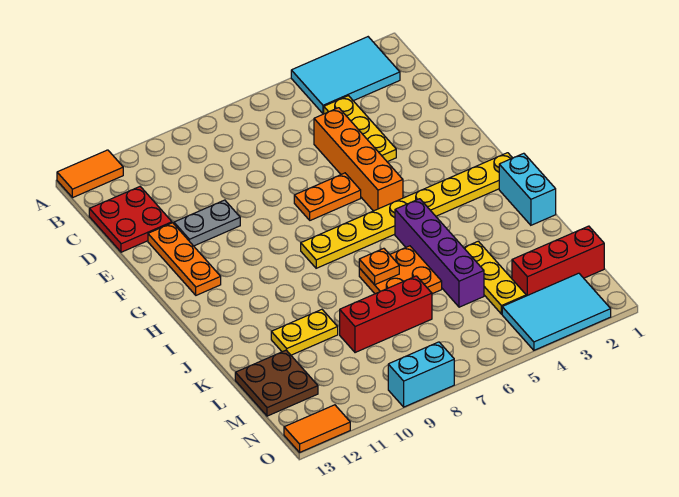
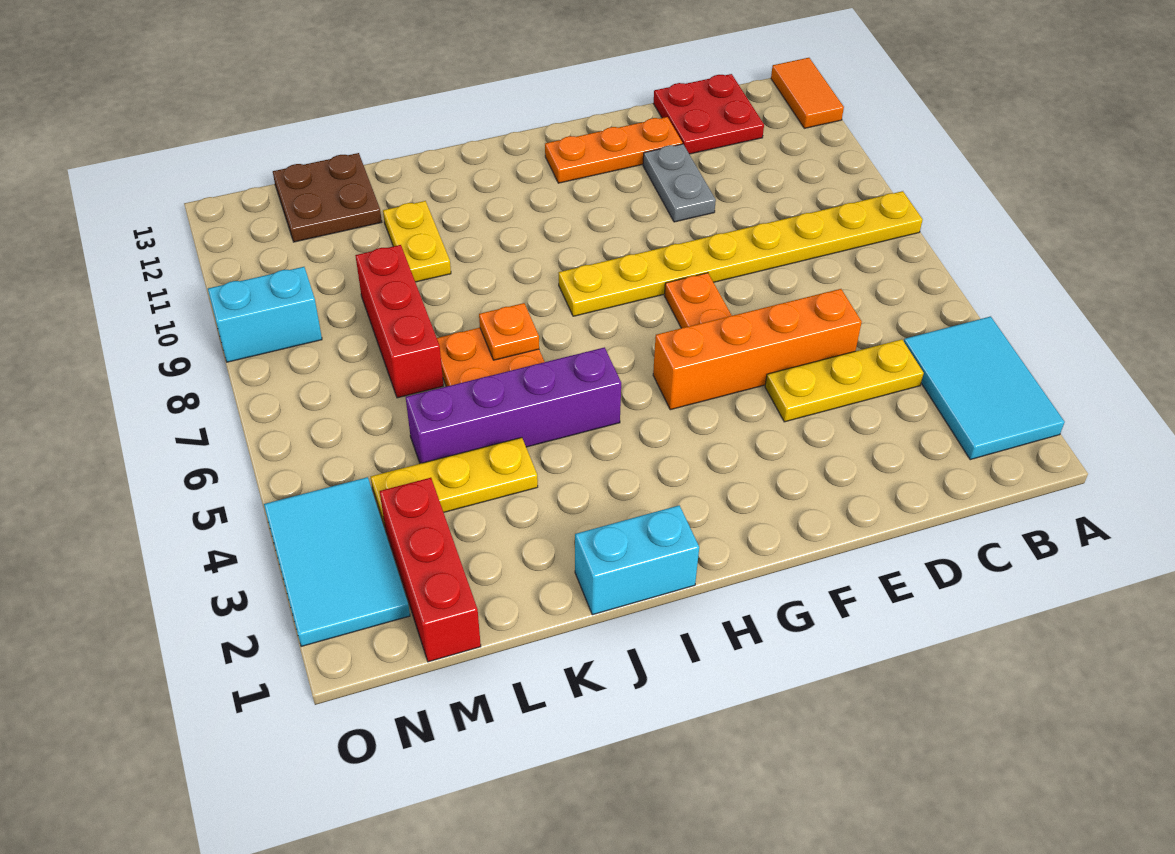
yellow 1x8 plate [301,153,512,268] -> yellow 1x8 plate turned to [559,191,923,316]
cyan 1x2 brick [388,342,454,407] -> cyan 1x2 brick turned to [208,267,322,362]
orange 1x2 tile [284,405,350,452] -> none

